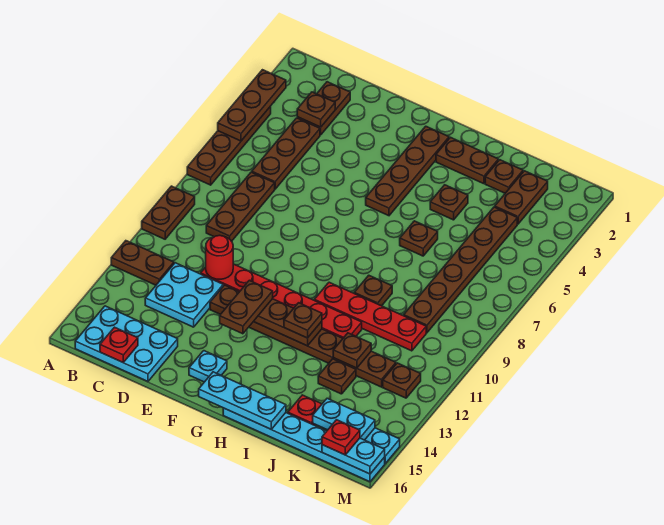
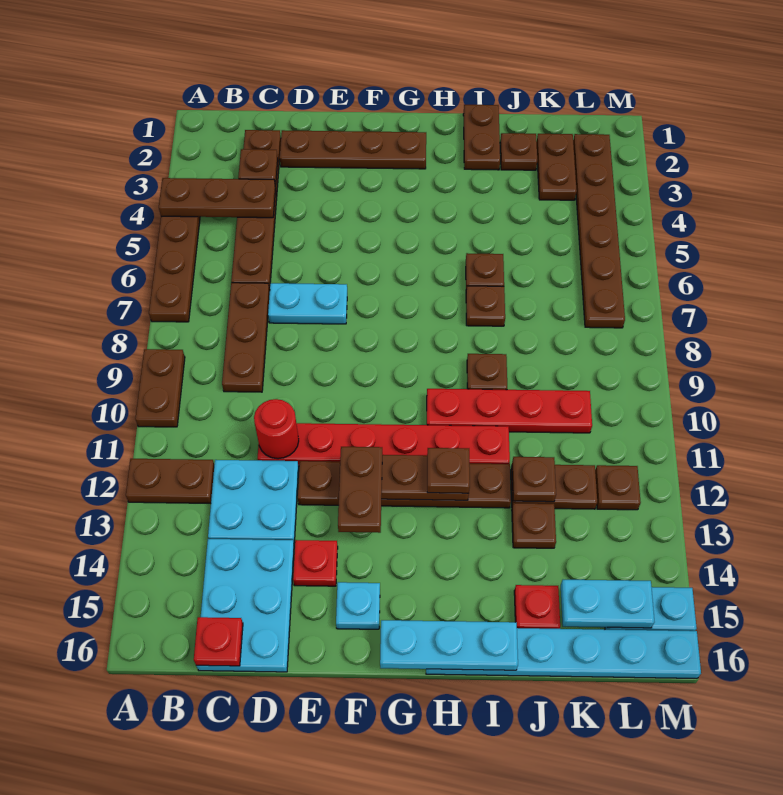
brown 1x3 plate [218,70,286,141] -> brown 1x3 plate turned to [159,178,276,218]
cyan 2x3 plate [75,306,178,381] -> cyan 2x3 plate turned to [196,539,294,672]
brown 1x4 plate [366,126,449,216] -> brown 1x4 plate turned to [280,130,426,169]
brown 1x2 plate [436,137,498,184] -> brown 1x2 plate turned to [463,105,500,170]
brown 1x1 plate [430,185,468,220] -> brown 1x1 plate moved to [466,286,505,326]
brown 1x6 plate [404,207,517,333] -> brown 1x6 plate moved to [573,134,625,328]
cyan 1x2 plate [322,438,385,474] -> cyan 1x2 plate moved to [268,283,347,324]
red 1x1 plate [322,420,360,455] -> red 1x1 plate moved to [293,540,338,586]

